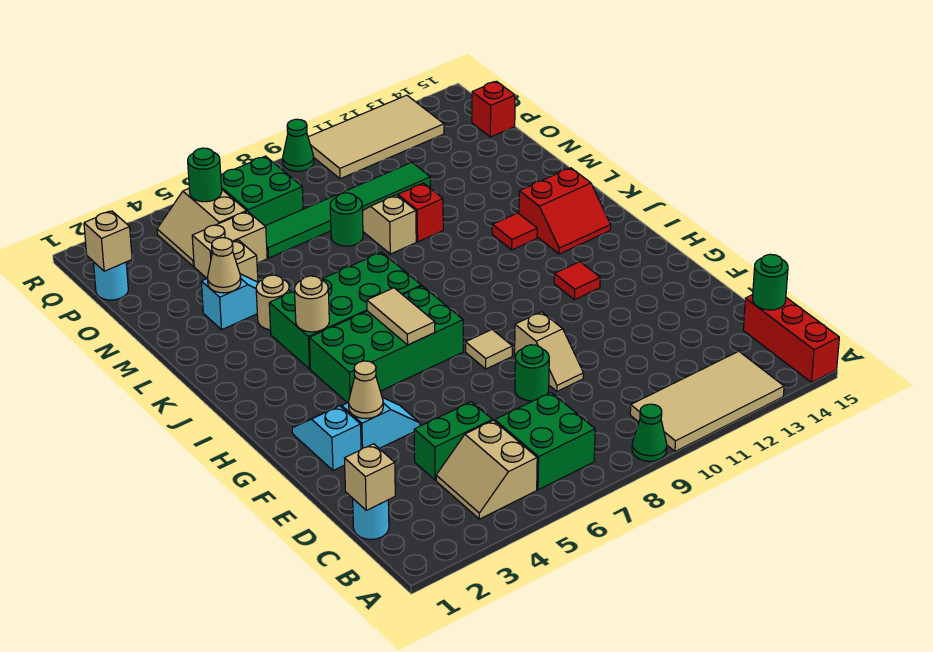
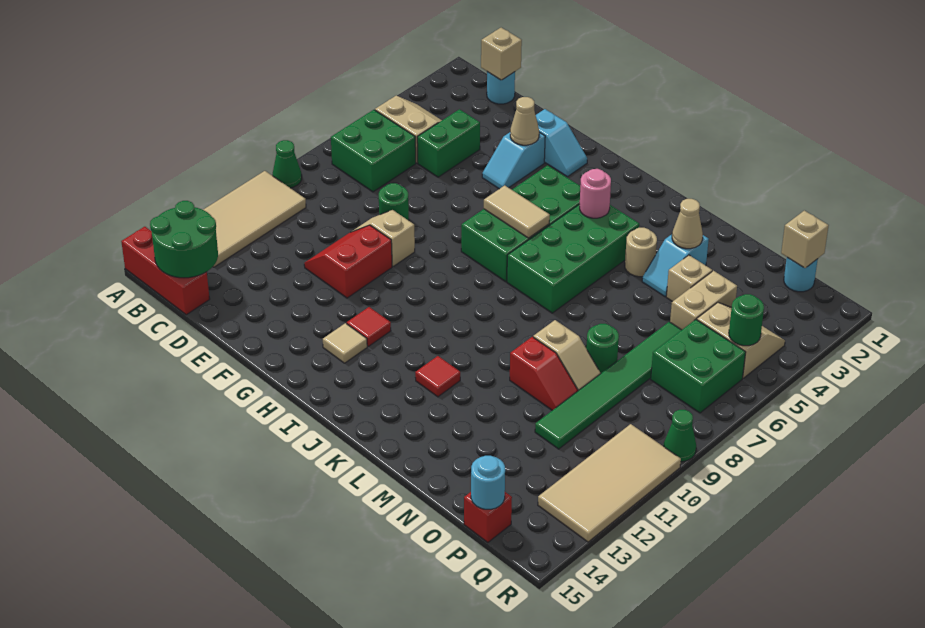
green 1x1 round brick [752,254,788,310] -> green 2x2 round brick [150,201,218,278]
tan 1x1 tile [466,330,512,369] -> tan 1x1 tile moved to [323,323,367,363]
tan 1x1 round brick [294,276,329,332] -> pink 1x1 round brick [580,169,611,218]
red 2x2 slope [519,168,611,254] -> red 2x2 slope moved to [304,225,392,298]
none -> cyan 1x1 round brick [471,456,505,509]

